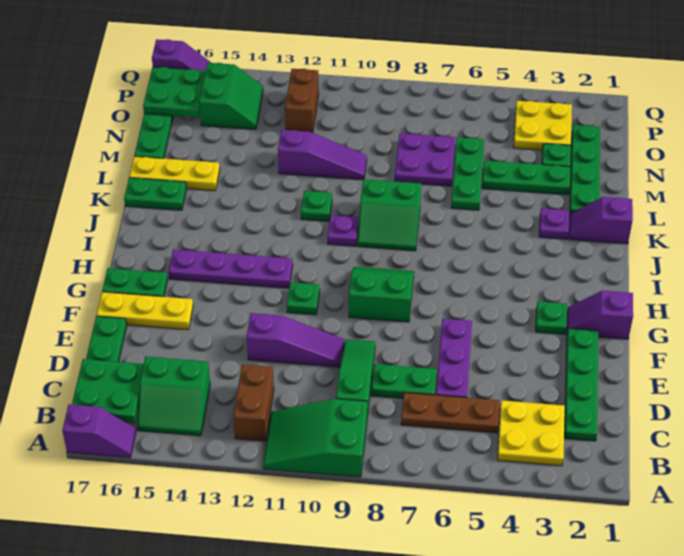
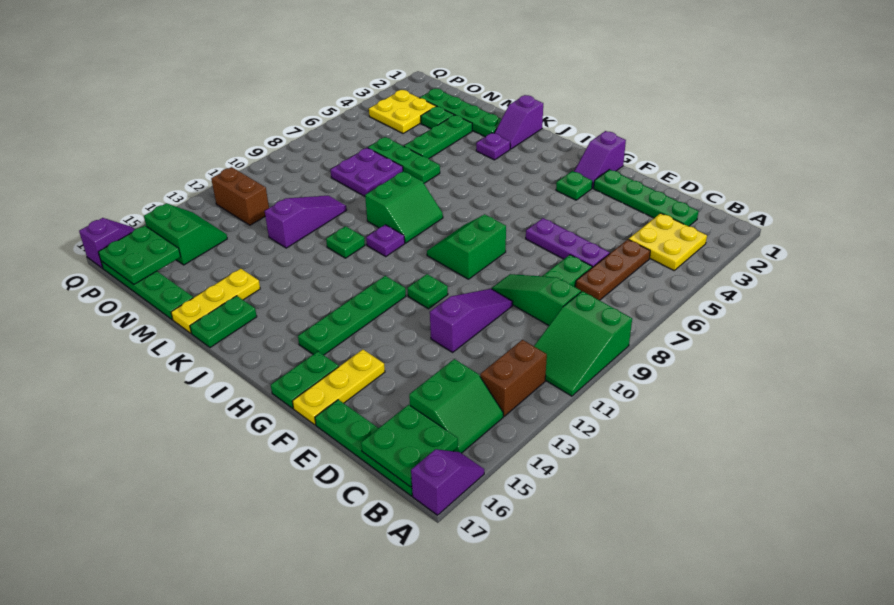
brown 1x2 brick [233,364,274,441] -> brown 1x2 brick turned to [480,340,547,416]
purple 1x4 plate [169,249,293,288] -> green 1x4 plate [298,276,406,355]

